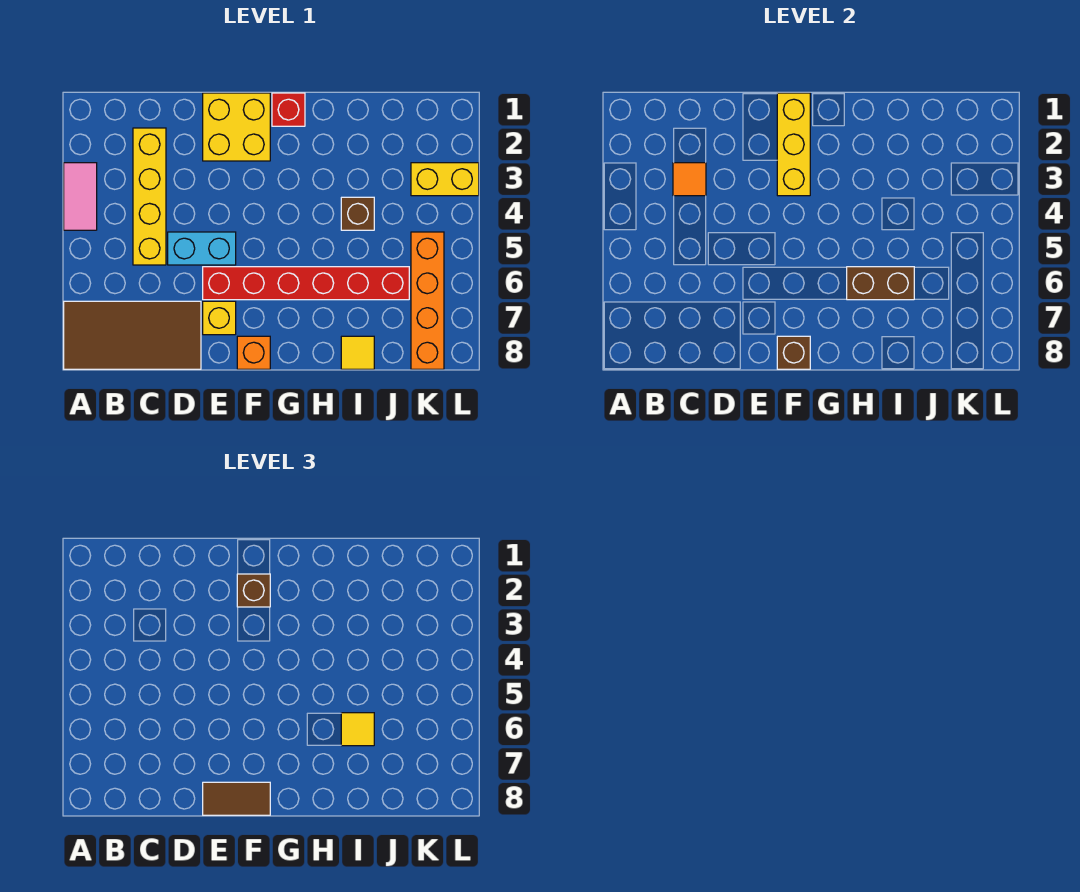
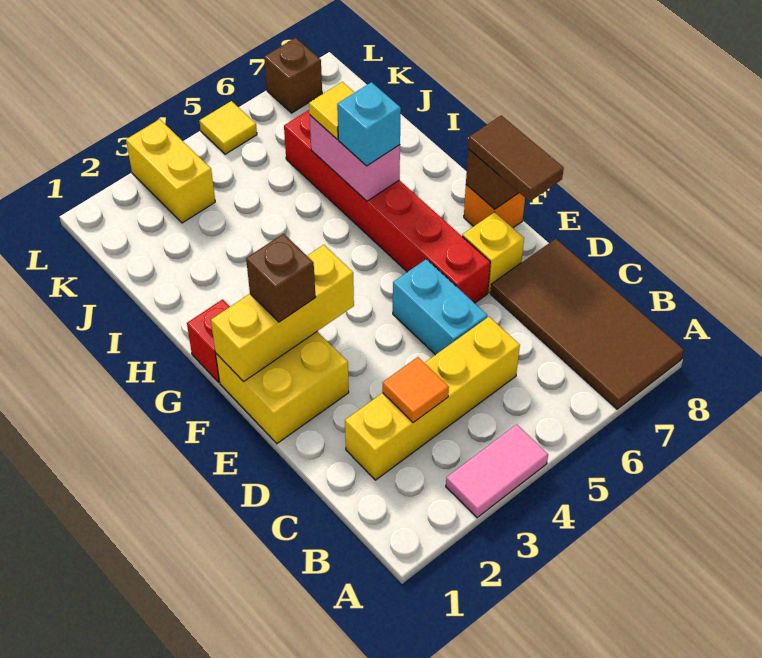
brown 1x2 brick [847,267,914,300] -> pink 1x2 brick [310,115,400,201]
none -> cyan 1x1 brick [337,82,401,166]
brown 1x1 brick [341,197,374,230] -> brown 1x1 brick moved to [264,38,322,113]
yellow 1x1 tile [341,336,374,369] -> yellow 1x1 tile moved to [200,101,257,154]
orange 1x4 brick [411,232,444,369] -> none

